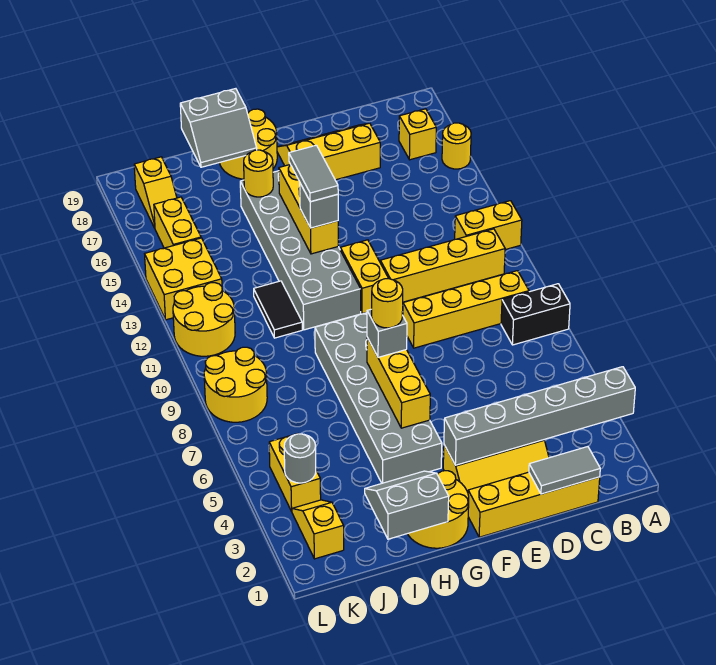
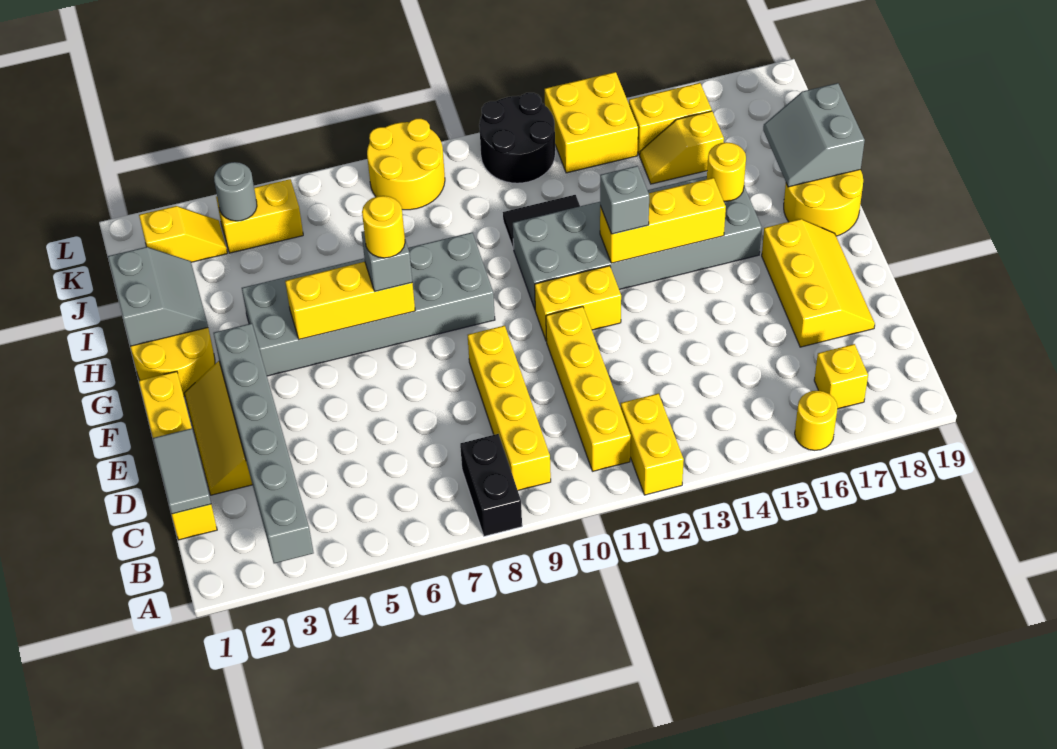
grey 1x2 tile [289,145,338,202] -> none
yellow 2x2 round brick [173,283,235,356] -> black 2x2 round brick [479,93,555,183]
yellow 1x2 slope [134,157,177,228] -> yellow 1x2 slope moved to [640,111,724,184]

